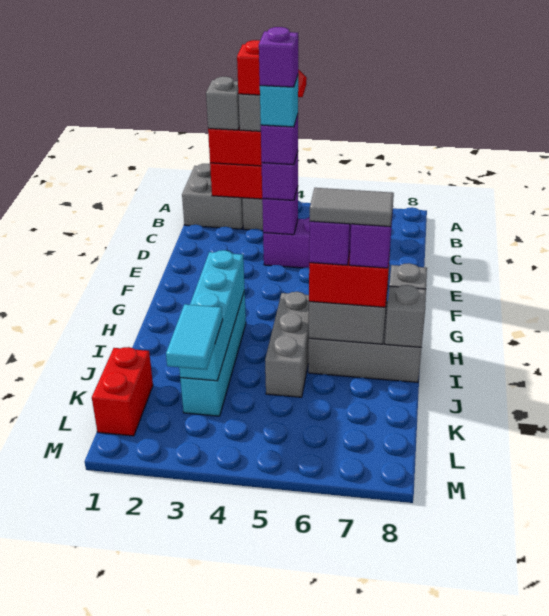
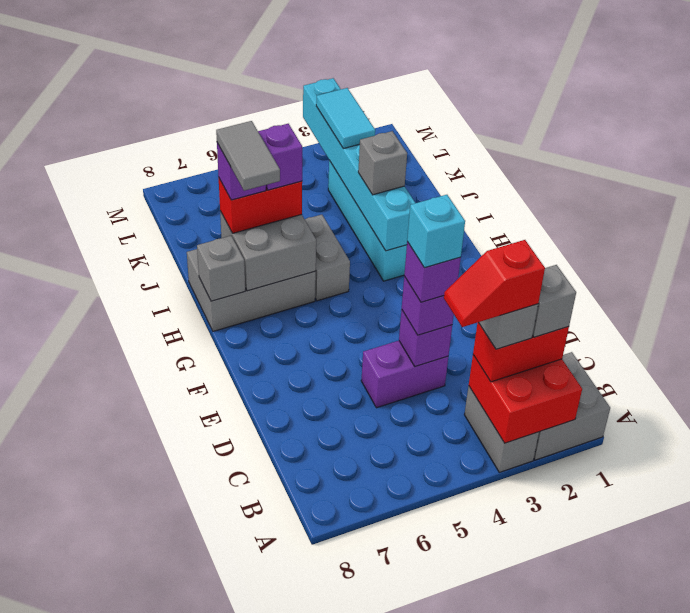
purple 1x1 brick [259,27,298,87] -> none
cyan 1x4 brick [179,250,245,381] -> cyan 1x6 brick [303,78,415,251]
grey 1x3 brick [265,292,309,397] -> grey 1x2 brick [305,215,350,301]
grey 1x2 tile [310,188,394,227] -> grey 1x2 tile turned to [216,121,280,191]
grey 1x1 brick [385,285,426,347] -> grey 1x1 brick moved to [358,131,407,195]
red 1x2 brick [92,347,153,436] -> none

